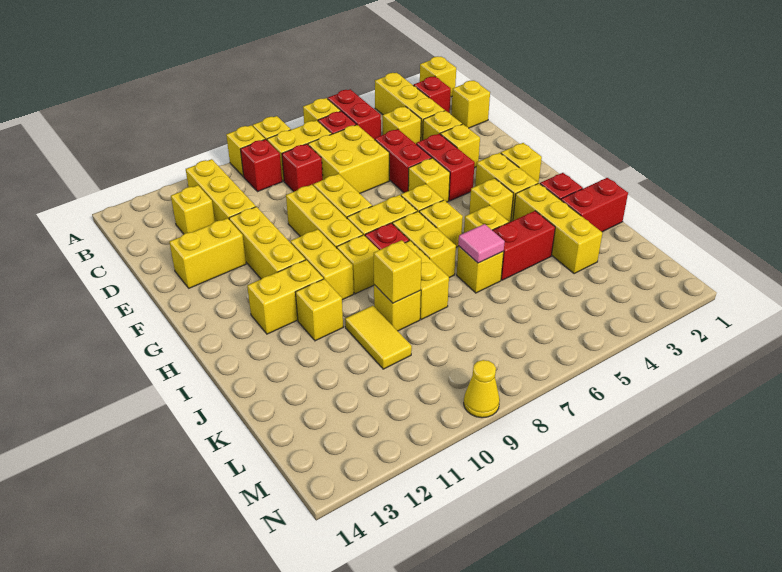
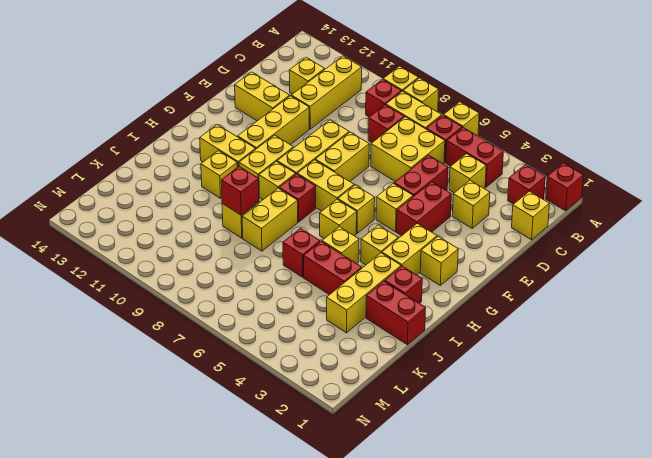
yellow 1x1 brick [420,56,456,97] -> red 1x1 brick [546,163,583,211]
yellow 1x3 brick [375,73,445,141] -> none
red 1x2 brick [328,89,381,140] -> red 1x2 brick turned to [446,128,503,187]
yellow 1x1 brick [440,124,480,168] -> none
yellow 1x2 brick [392,212,456,278] -> none
yellow 1x1 brick [457,246,504,293] -> red 1x1 brick [283,228,320,277]
pink 1x1 tile [458,224,505,263] -> none
yellow 1x1 brick [374,240,421,303] -> red 1x1 brick [221,166,259,215]
yellow 1x2 tile [345,306,412,369] -> none
yellow 1x1 cone [464,360,500,418] -> none

